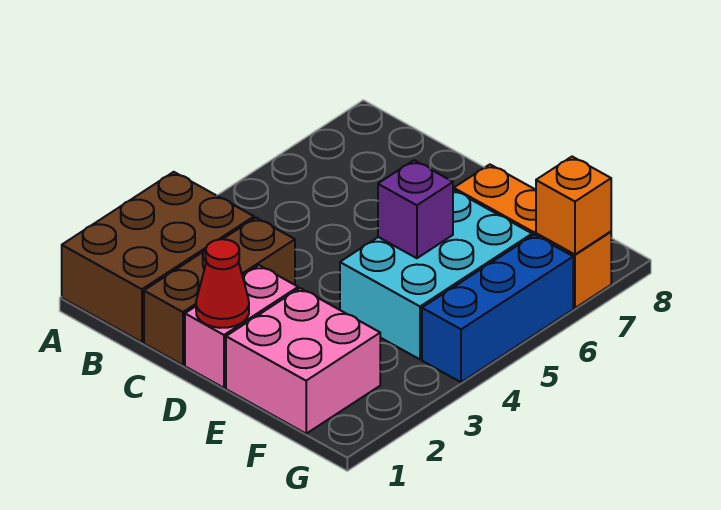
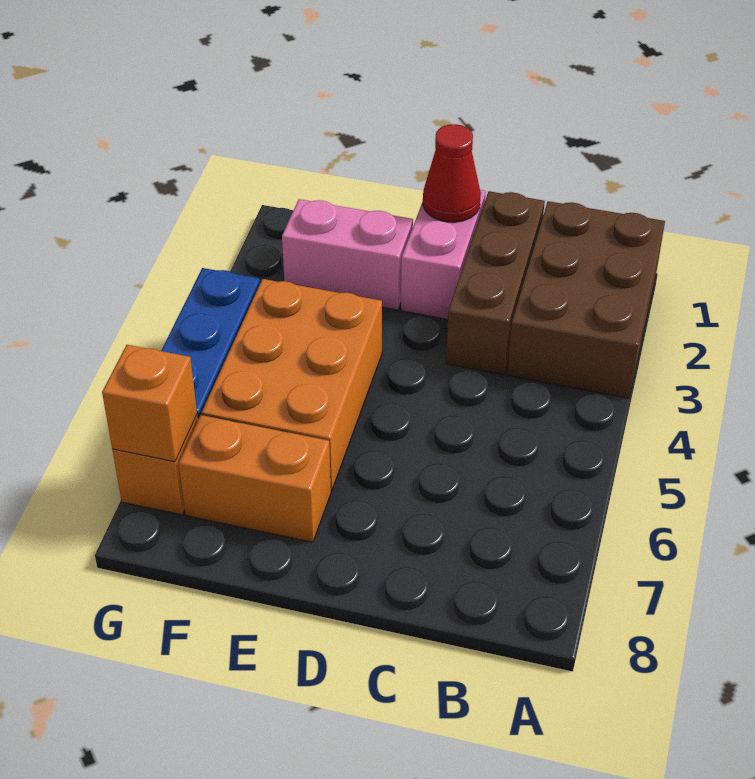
pink 2x2 brick [226,288,380,434] -> pink 1x2 brick [282,199,413,310]
cyan 2x3 brick [340,190,532,359] -> orange 2x3 brick [202,279,382,491]
purple 1x1 brick [378,160,453,258] -> none

